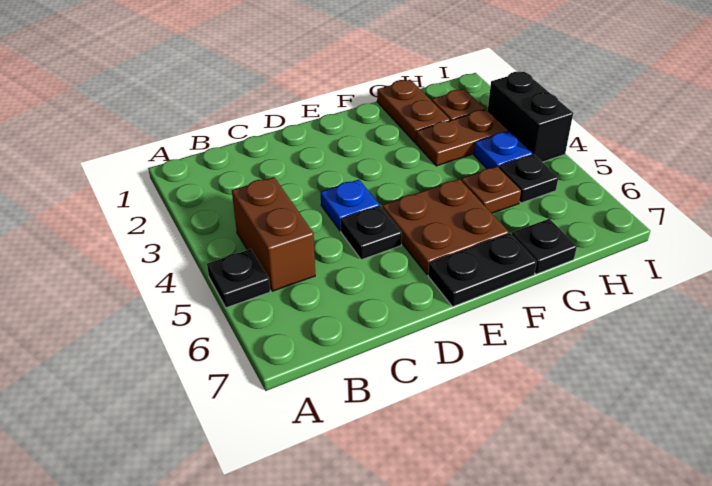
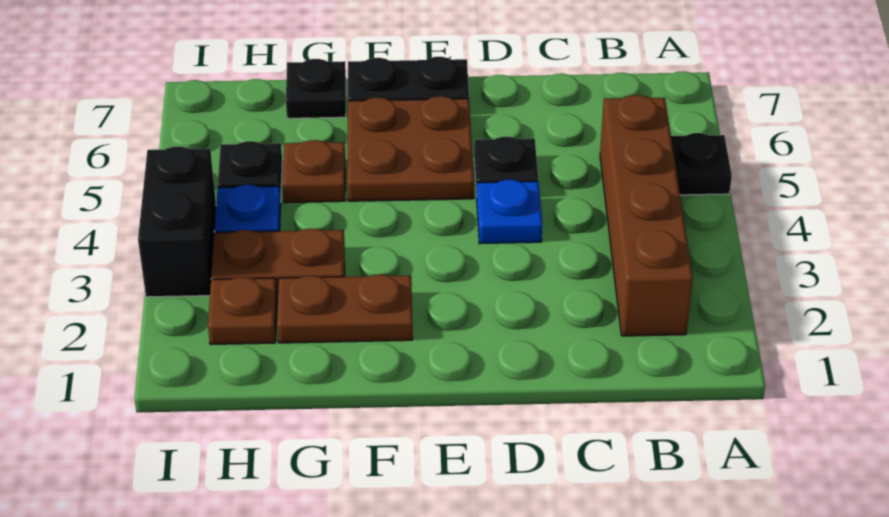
brown 1x2 brick [232,177,315,291] -> brown 1x4 brick [600,95,693,336]
brown 1x2 plate [377,80,450,143] -> brown 1x2 plate turned to [277,274,413,343]

